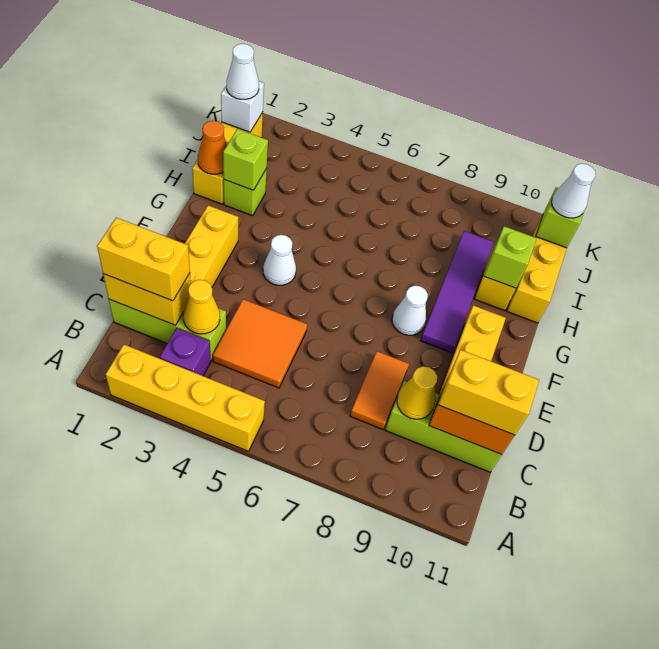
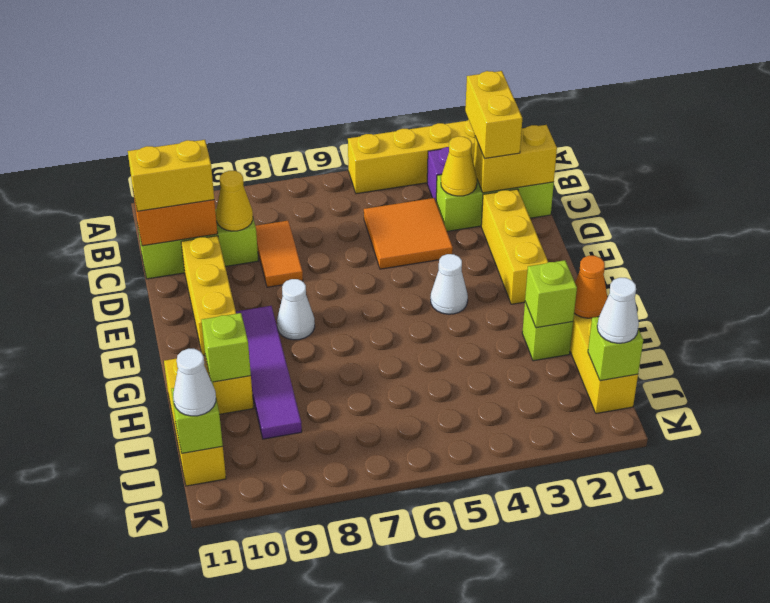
yellow 1x2 brick [97,218,190,301] -> yellow 1x2 brick turned to [465,71,522,159]
white 1x1 brick [221,81,264,132] -> lime 1x1 brick [588,317,643,381]

